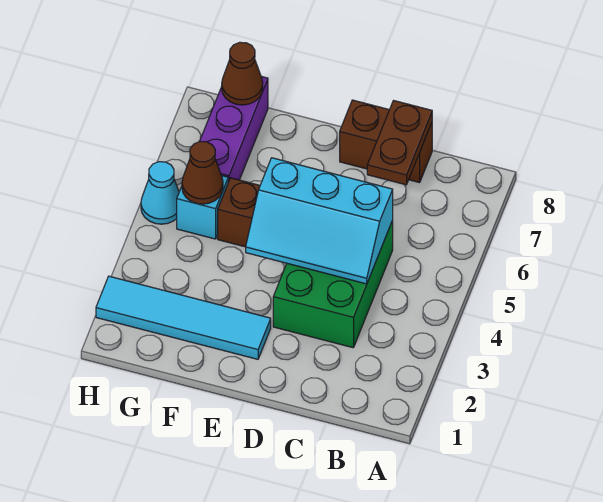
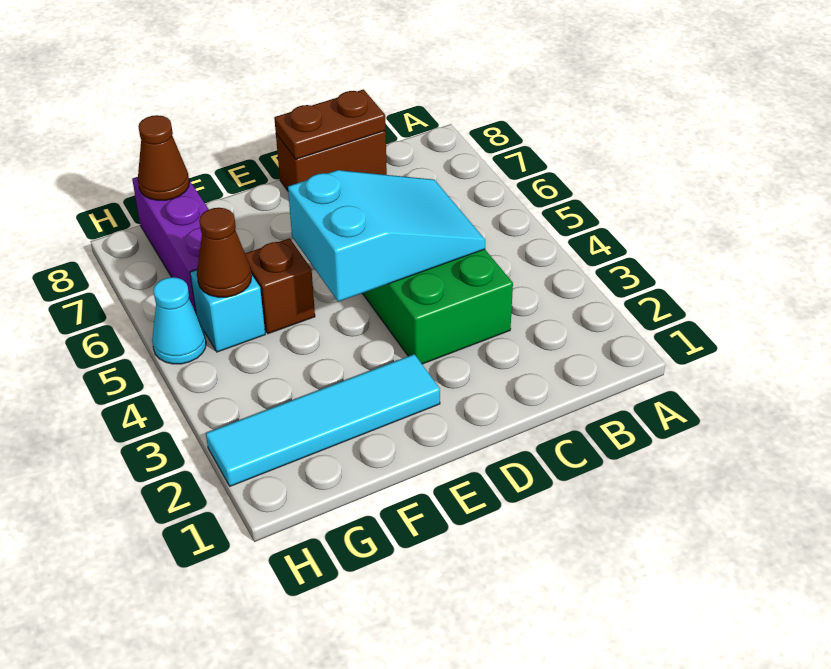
cyan 2x3 slope [246,158,393,284] -> cyan 2x3 slope turned to [288,170,485,302]
brown 1x2 plate [367,101,432,185] -> brown 1x2 plate turned to [274,90,386,159]

